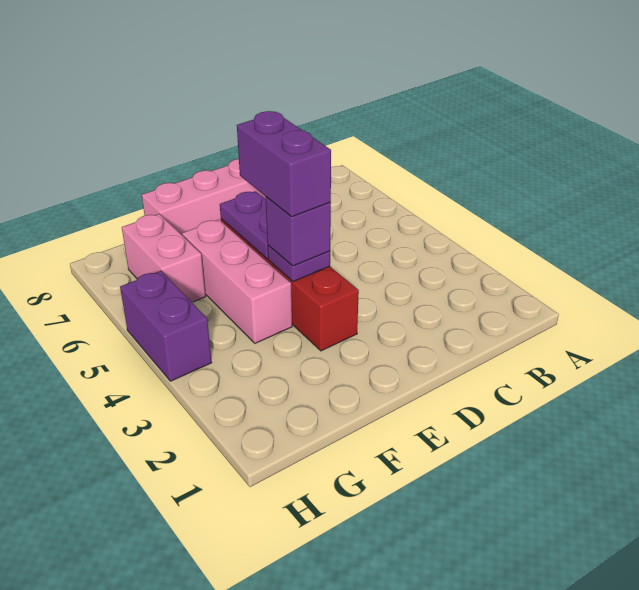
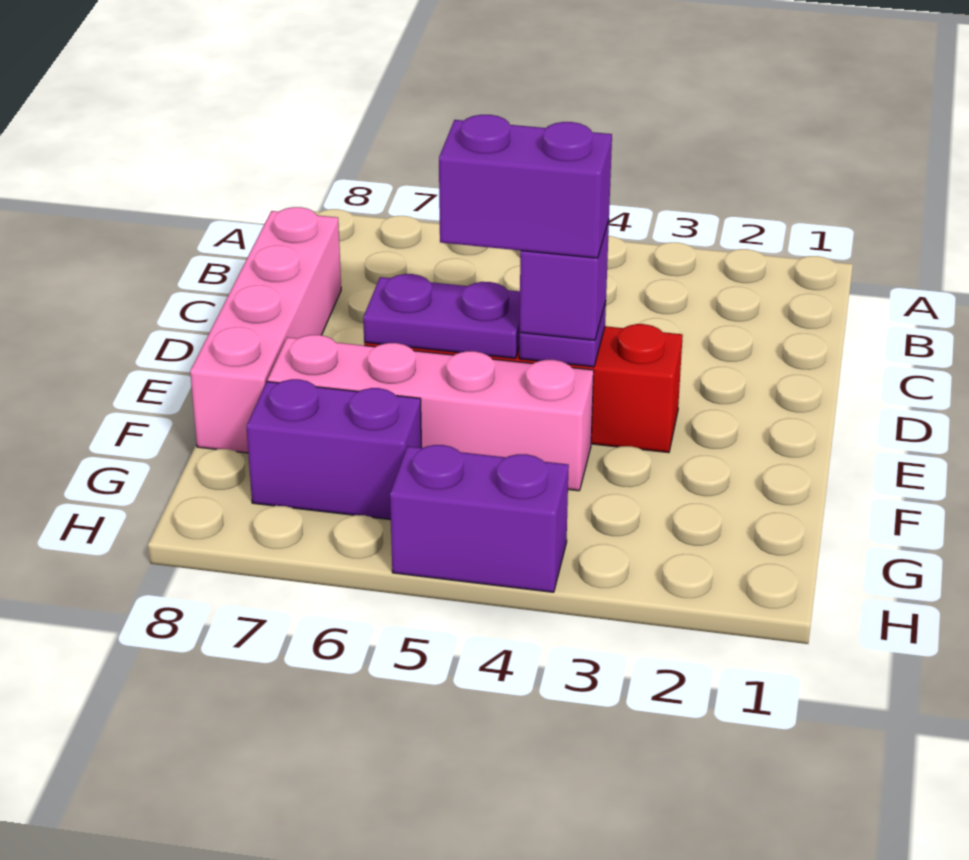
pink 1x3 brick [182,220,292,343] -> pink 1x4 brick [268,335,594,491]
pink 1x2 brick [122,214,206,302] -> purple 1x2 brick [246,379,422,520]

